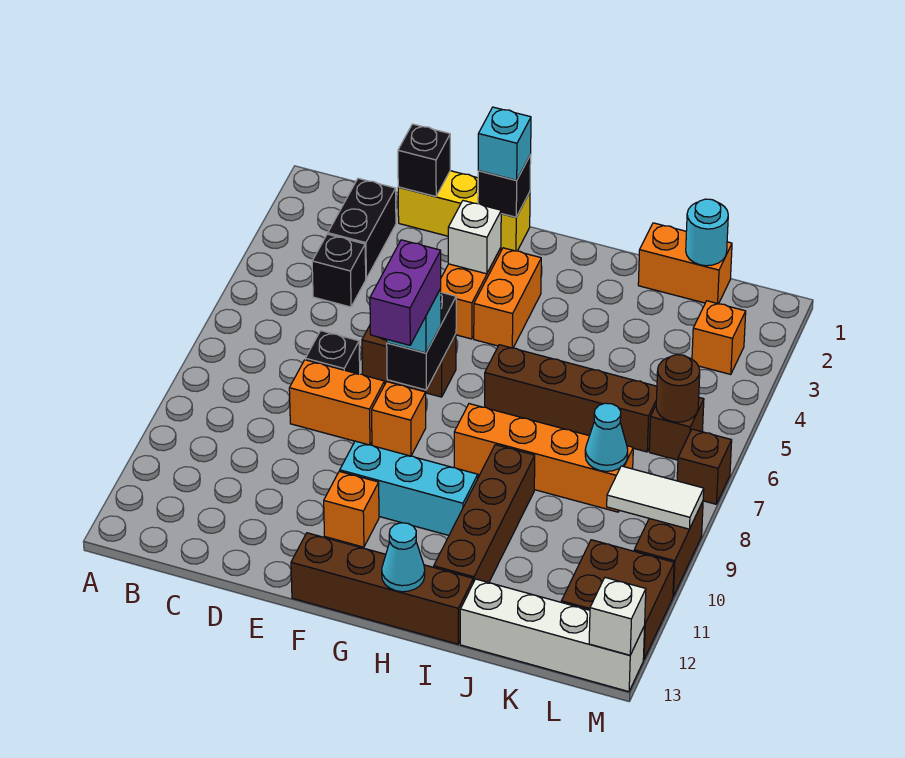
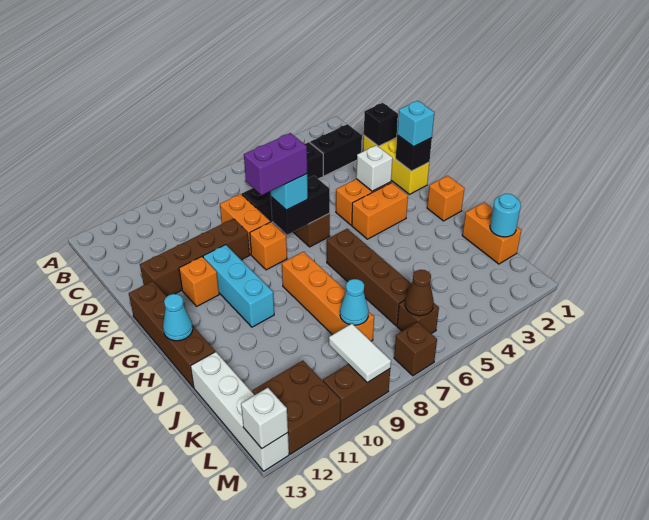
brown 1x4 brick [434,445,535,583] -> brown 1x4 brick moved to [140,219,250,296]
orange 1x1 brick [692,301,746,375] -> orange 1x1 brick moved to [427,176,465,221]
brown 1x1 round brick [656,355,700,422] -> brown 1x1 cone [405,270,434,316]

